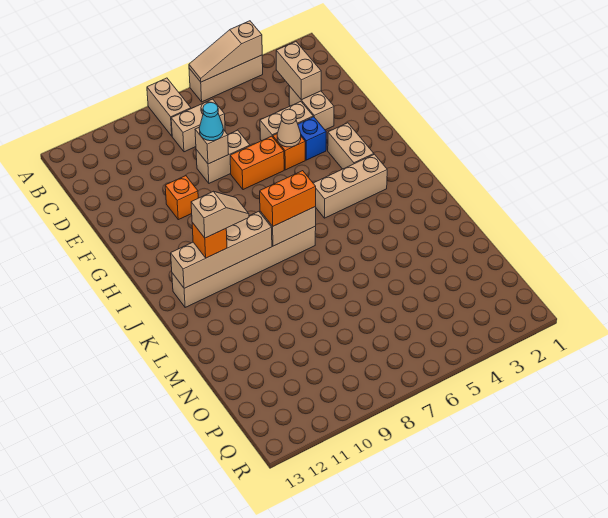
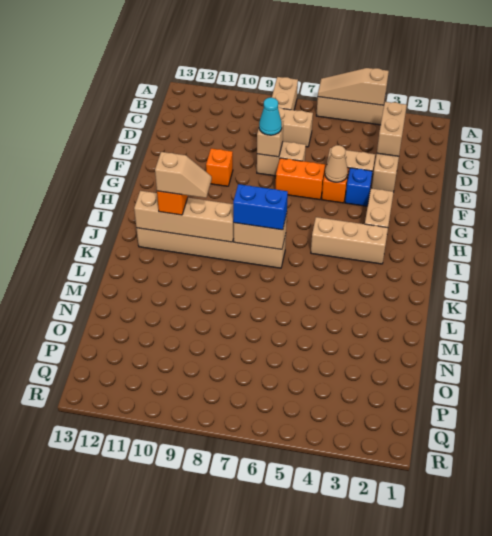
orange 1x2 brick [260,171,316,226] -> blue 1x2 brick [233,184,288,230]

